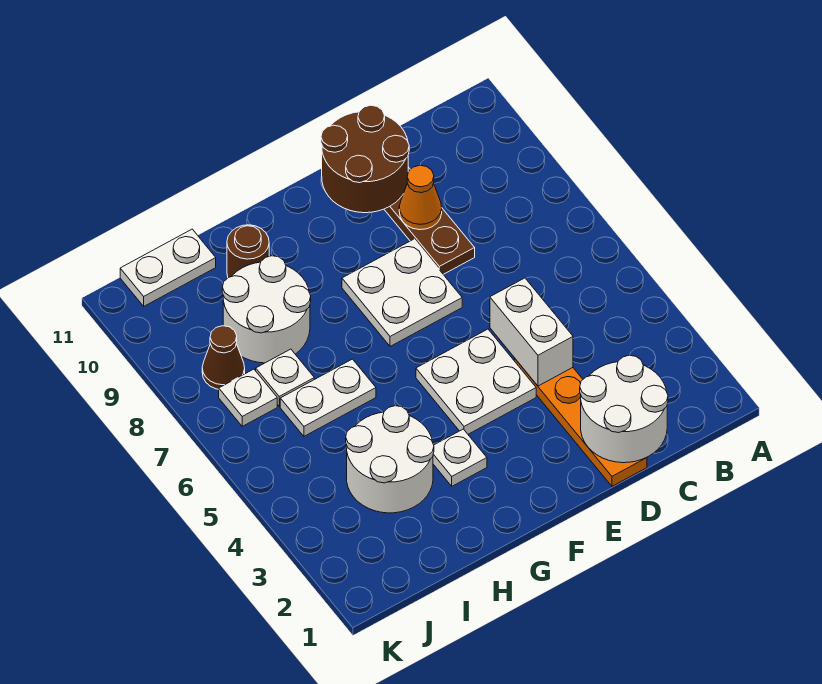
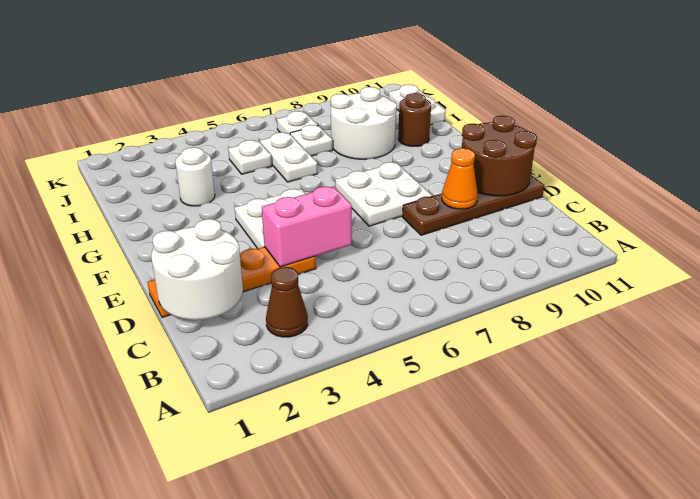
white 1x2 brick [490,278,573,386] -> pink 1x2 brick [262,186,352,267]
white 1x1 plate [433,429,487,486] -> white 1x1 plate moved to [228,140,272,174]
white 2x2 round brick [346,406,434,513] -> white 1x1 round brick [175,147,215,206]
brown 1x1 cone [202,326,245,389] -> brown 1x1 cone moved to [266,267,308,337]

